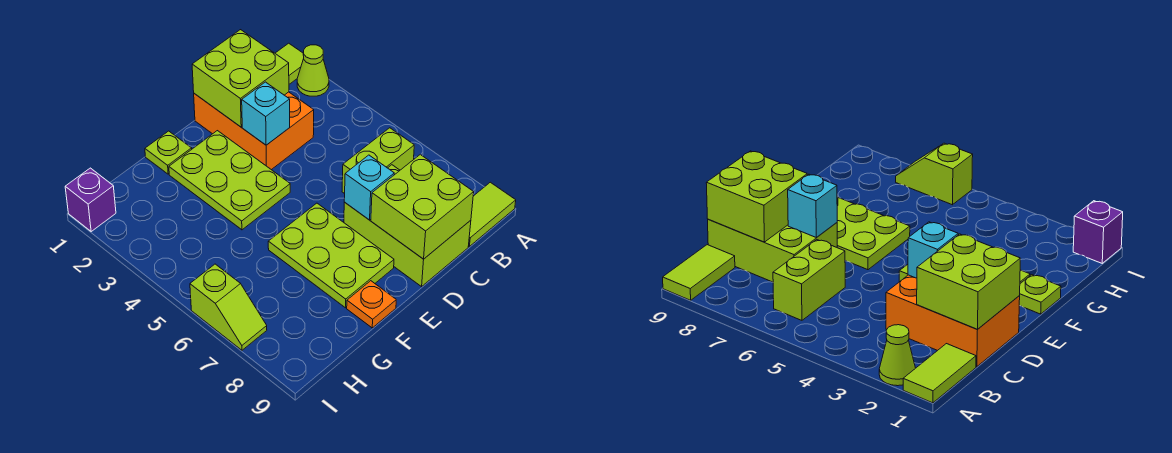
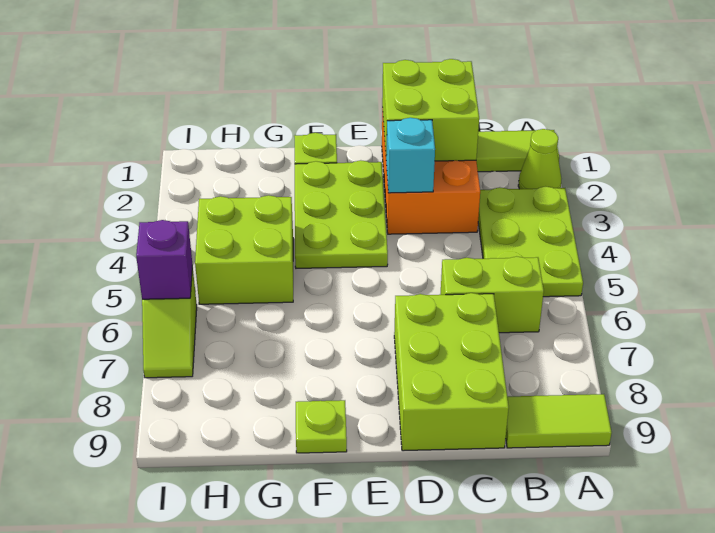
lime 2x2 brick [371,155,474,259] -> lime 2x2 brick moved to [195,195,293,304]
cyan 1x1 brick [344,155,394,220] -> none
lime 2x3 plate [268,203,394,308] -> lime 2x3 plate moved to [478,187,583,297]
orange 1x1 plate [347,281,396,328] -> lime 1x1 plate [296,400,347,453]
purple 1x1 brick [65,168,116,231] -> purple 1x1 brick moved to [136,220,193,299]

